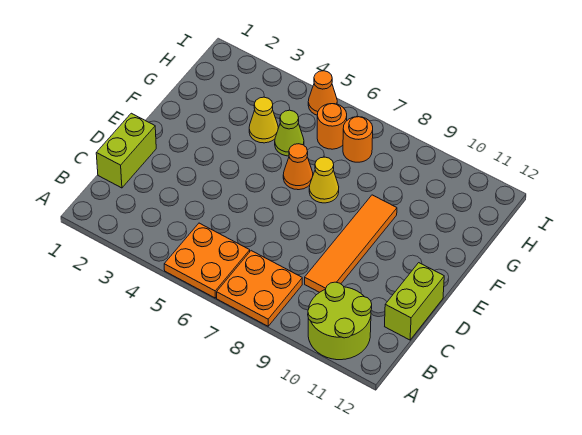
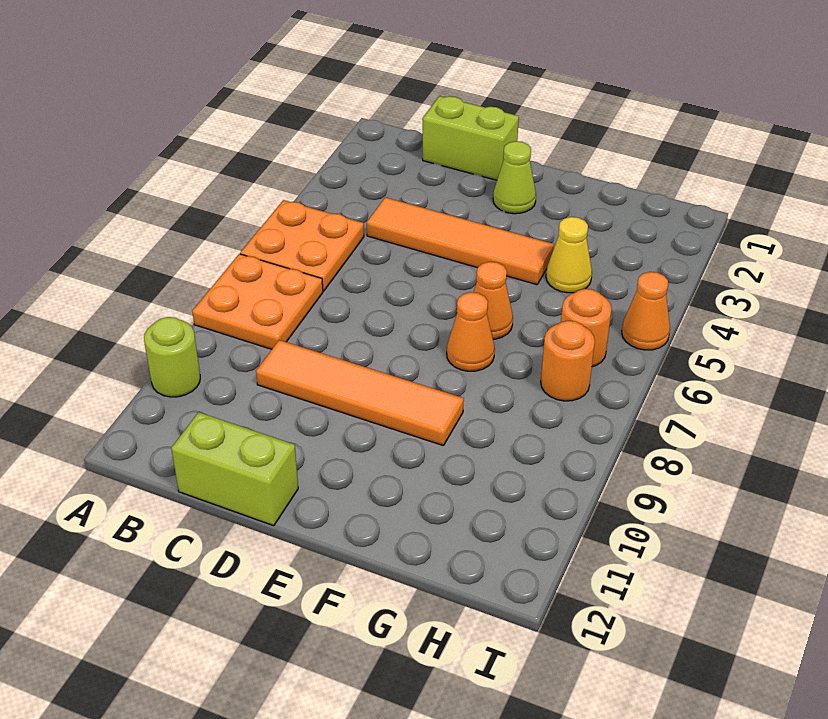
lime 2x2 round brick [308,282,372,360] -> lime 1x1 round brick [144,317,200,397]
none -> orange 1x4 tile [367,197,554,285]
yellow 1x1 cone [309,157,339,203] -> orange 1x1 cone [447,292,495,371]
lime 1x1 cone [275,110,304,156] -> lime 1x1 cone moved to [493,141,536,214]

